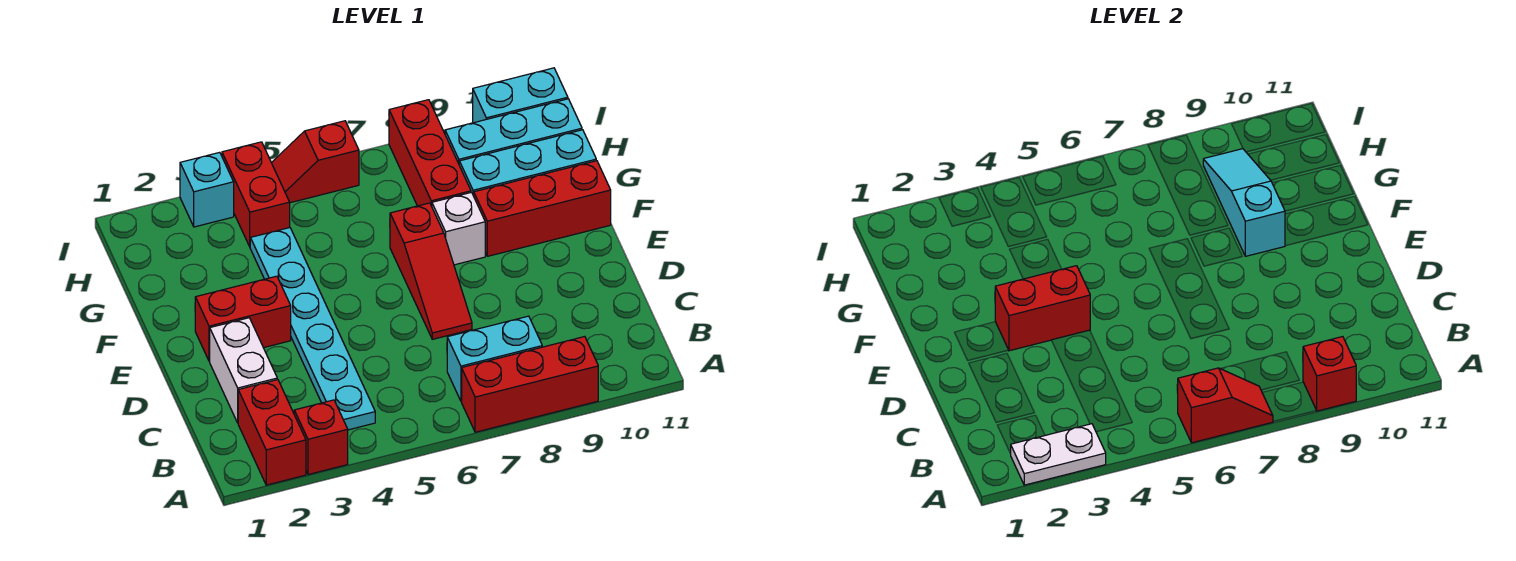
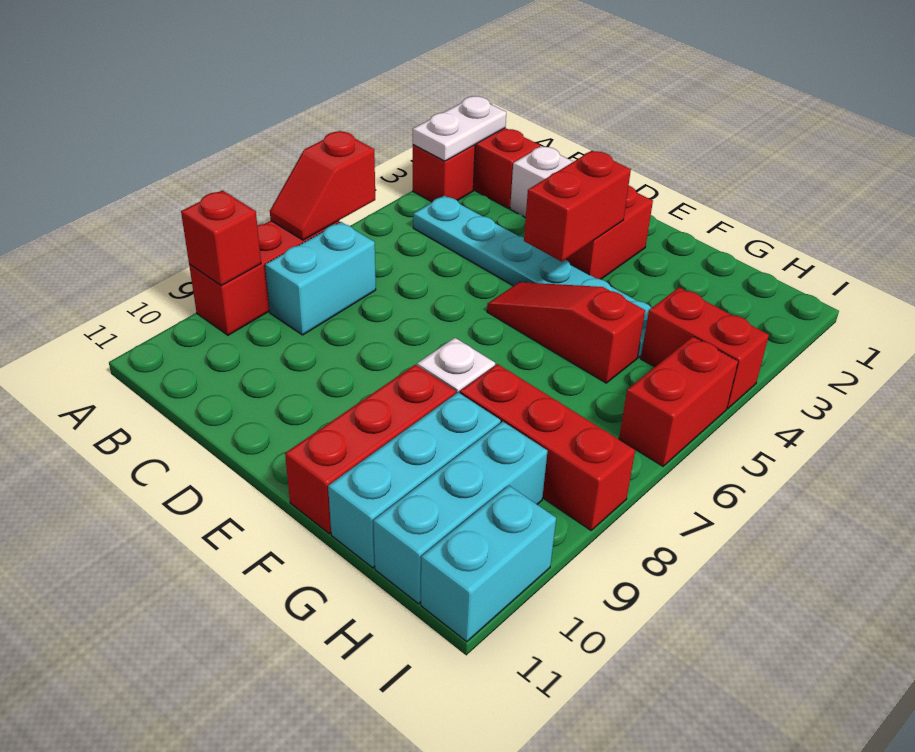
red 1x3 slope [390,203,472,339] -> red 1x3 slope moved to [487,282,645,383]
cyan 1x3 slope [1203,149,1285,256] -> none
cyan 1x1 brick [180,152,234,227] -> none
red 1x2 slope [272,121,359,203] -> red 1x2 brick [619,337,738,466]

